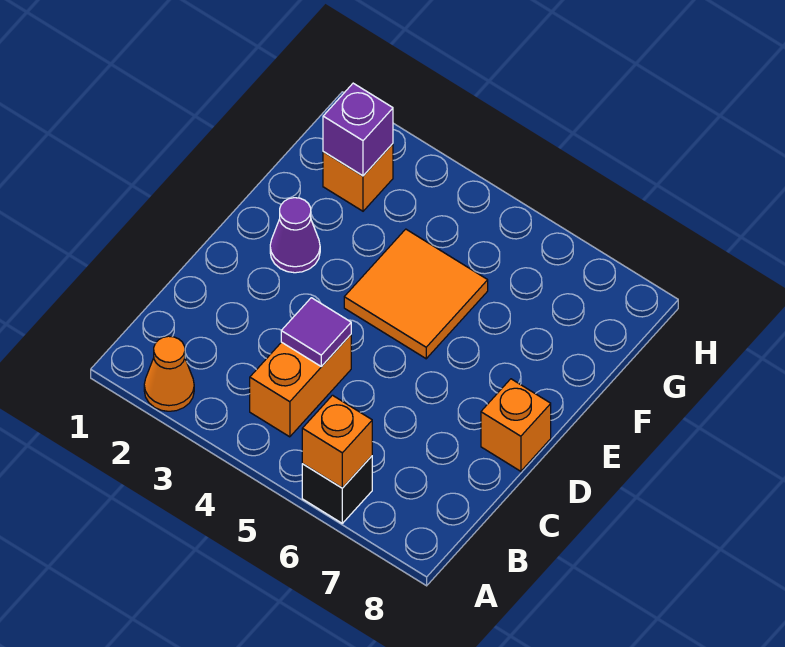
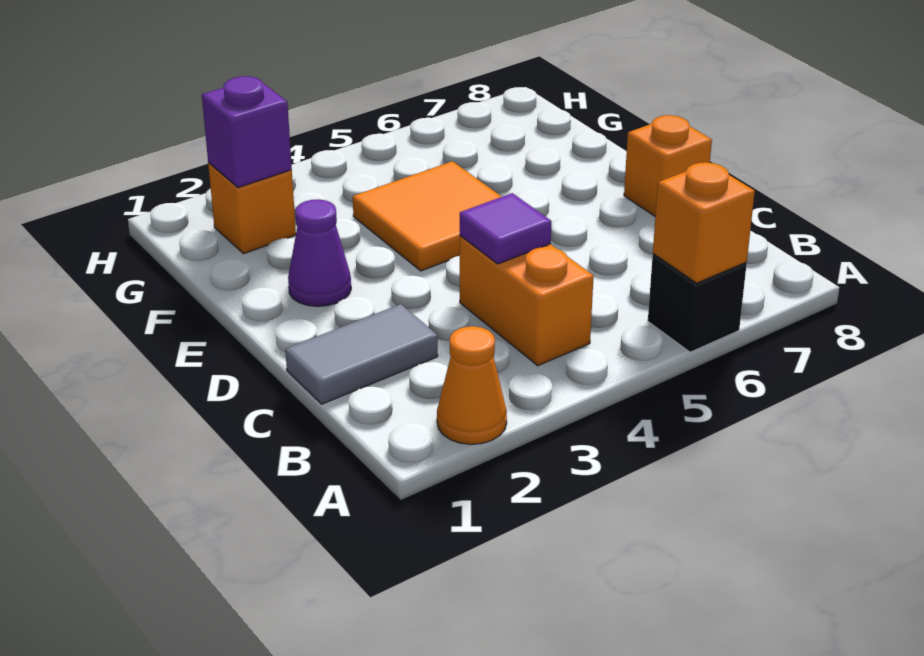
none -> grey 1x2 tile [285,304,438,404]

